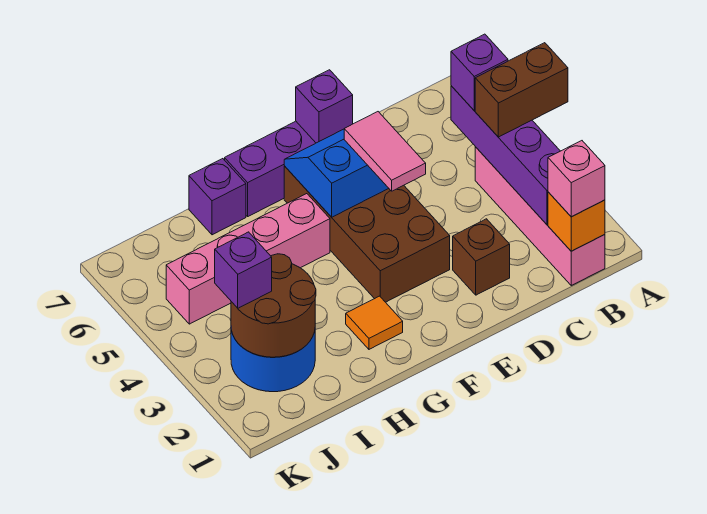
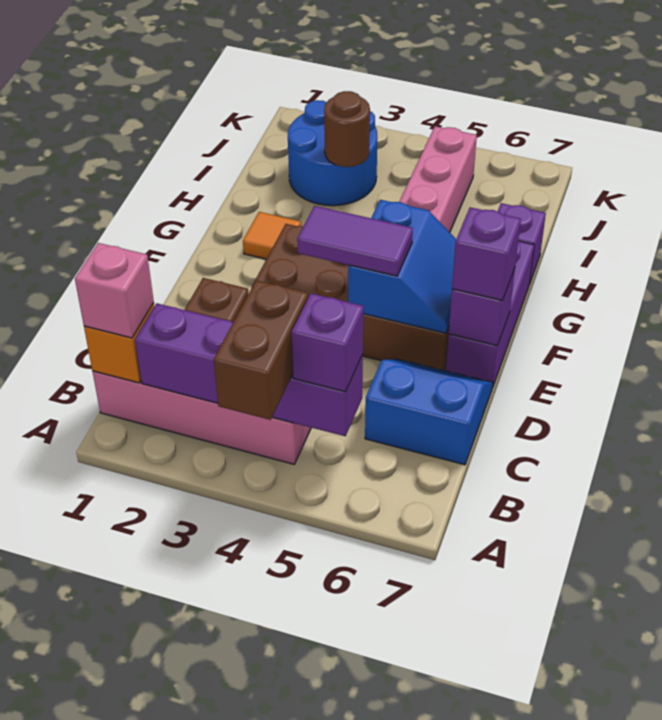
none -> blue 2x2 slope [365,359,493,465]
pink 1x2 tile [344,112,426,191] -> purple 1x2 tile [297,206,413,276]
brown 2x2 round brick [231,254,316,357] -> brown 1x1 round brick [324,91,370,167]
purple 1x1 brick [215,232,272,308] -> purple 1x1 brick moved to [452,207,521,301]

